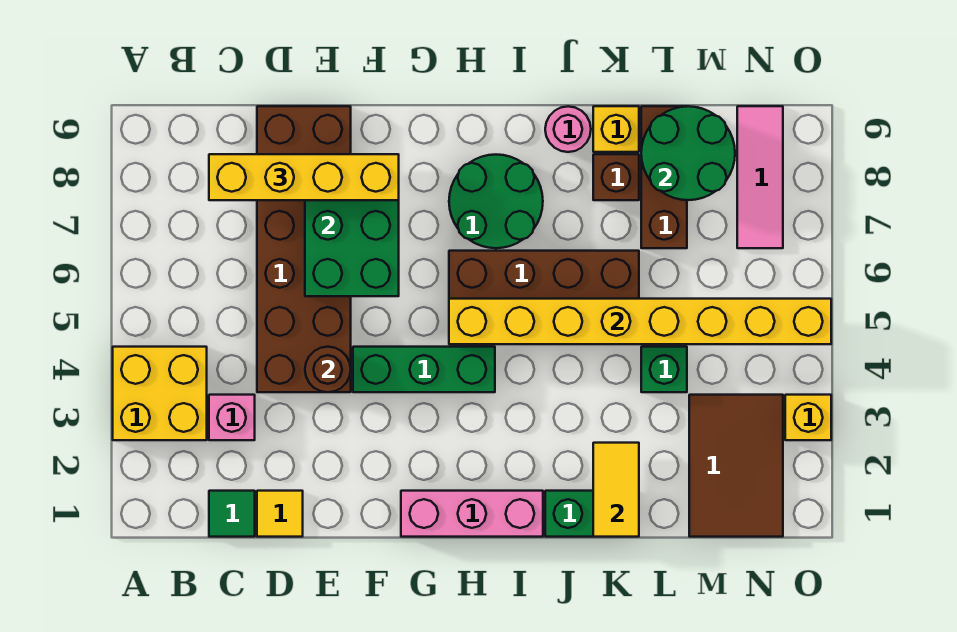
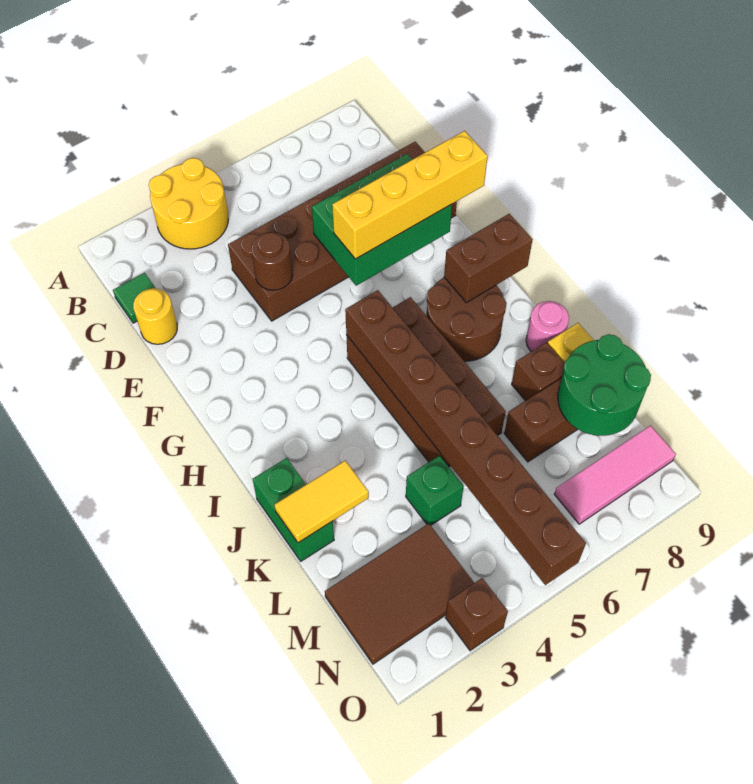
yellow 2x2 brick [113,347,207,440] -> yellow 2x2 round brick [149,158,228,249]
pink 1x1 brick [209,395,255,440] -> none
yellow 1x4 brick [209,154,399,200] -> yellow 1x4 brick turned to [332,131,488,259]
yellow 1x1 tile [257,491,303,537] -> yellow 1x1 round brick [133,288,177,344]
green 1x3 brick [353,347,495,392] -> none
pink 1x3 brick [401,491,543,537] -> none
yellow 1x8 brick [449,299,831,344] -> brown 1x8 brick [345,290,586,585]
green 2x2 round brick [449,155,543,248] -> brown 2x2 round brick [427,277,507,361]
none -> brown 1x2 brick [444,214,533,303]
yellow 1x1 brick [785,395,831,440] -> brown 1x1 brick [445,578,508,651]

